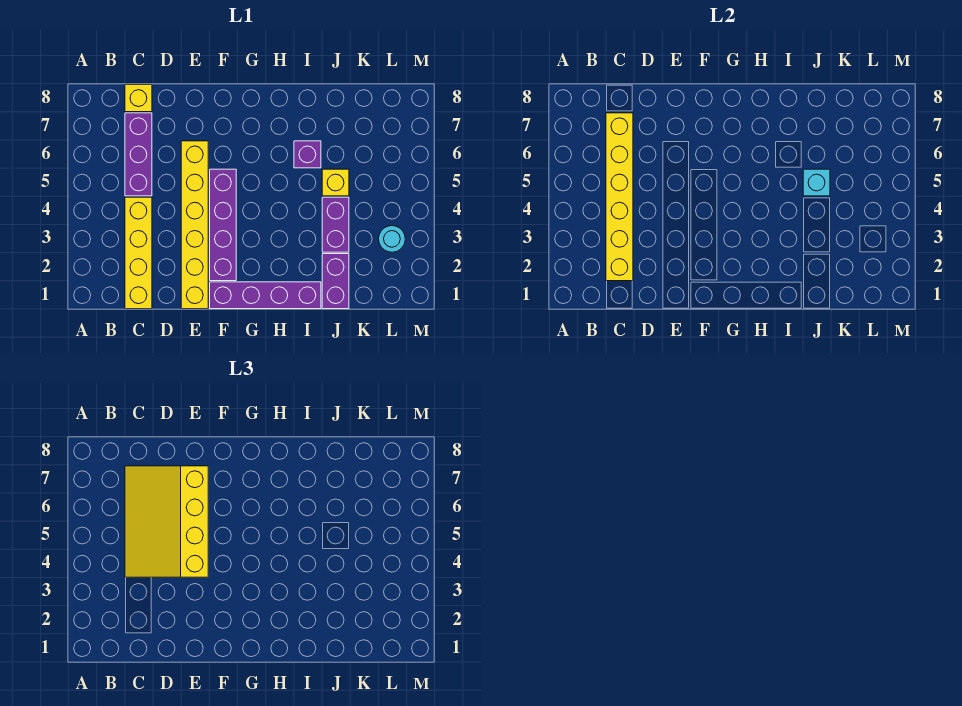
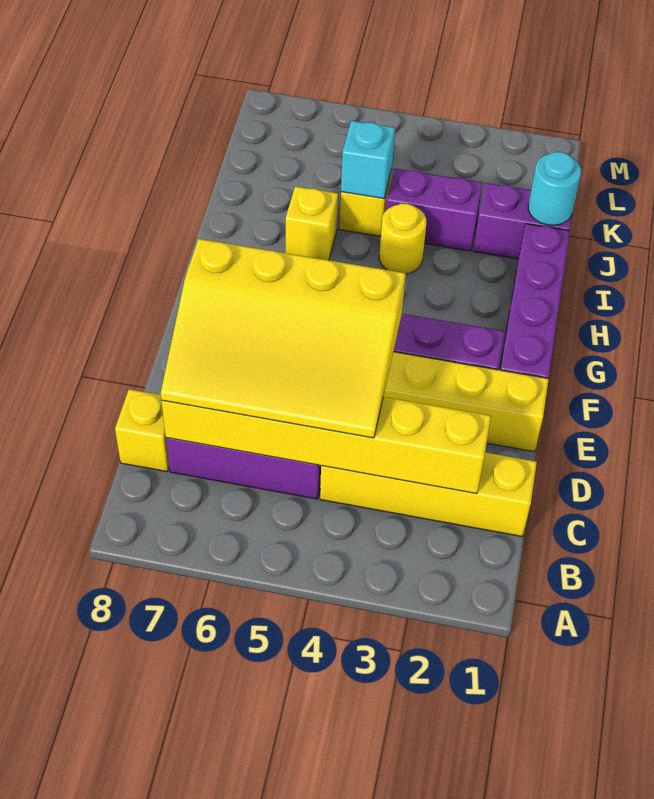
none -> yellow 1x1 round brick [379,204,426,274]
purple 1x1 brick [294,141,321,168] -> yellow 1x1 brick [286,186,338,260]
cyan 1x1 round brick [379,226,405,252] -> cyan 1x1 round brick moved to [528,152,581,225]

